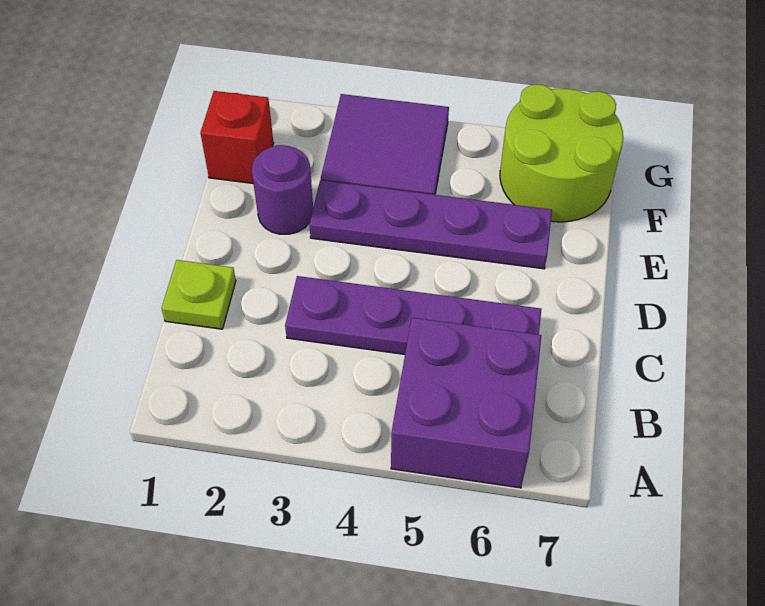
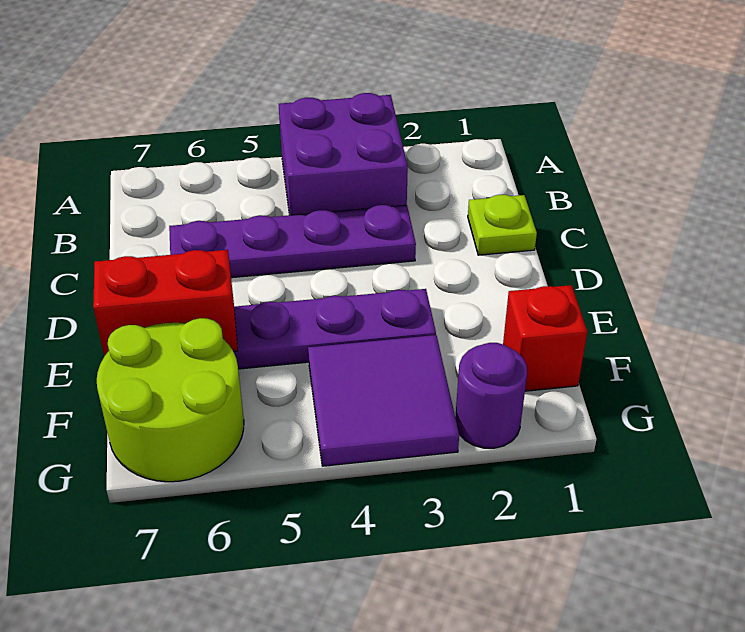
purple 2x2 brick [391,318,541,488] -> purple 2x2 brick moved to [279,93,408,215]
purple 1x1 round brick [252,145,313,234] -> purple 1x1 round brick moved to [455,343,527,448]
none -> red 1x2 brick [93,250,238,356]

